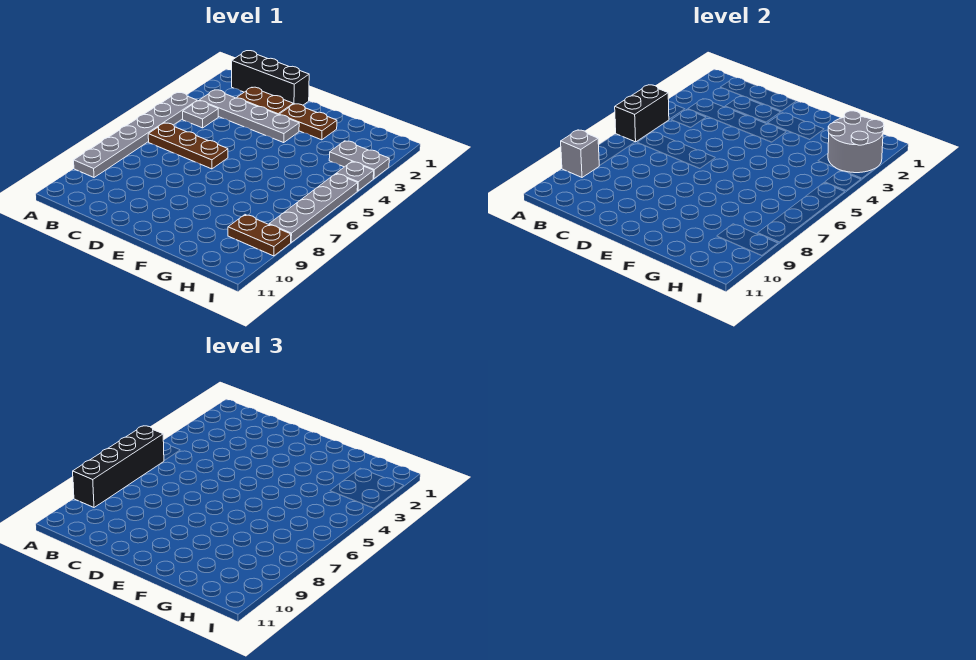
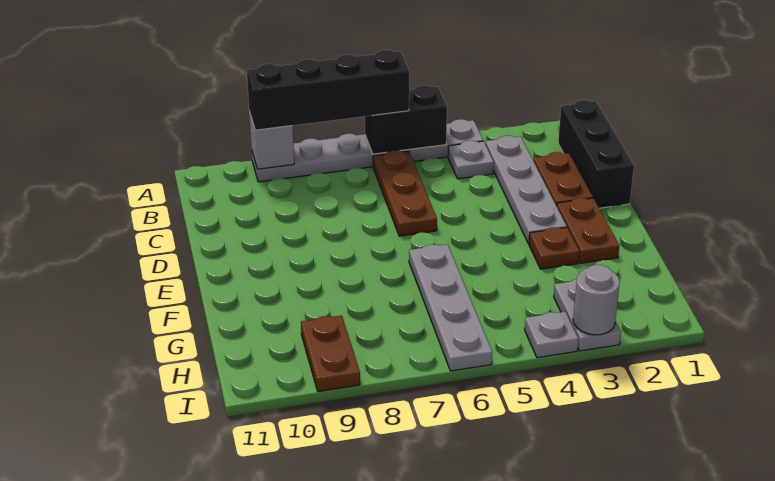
none -> brown 1x1 plate [529,227,580,269]
grey 2x2 round brick [828,111,884,173] -> grey 1x1 round brick [573,265,620,335]
grey 1x4 plate [269,174,358,242] -> grey 1x4 plate turned to [409,244,492,371]

